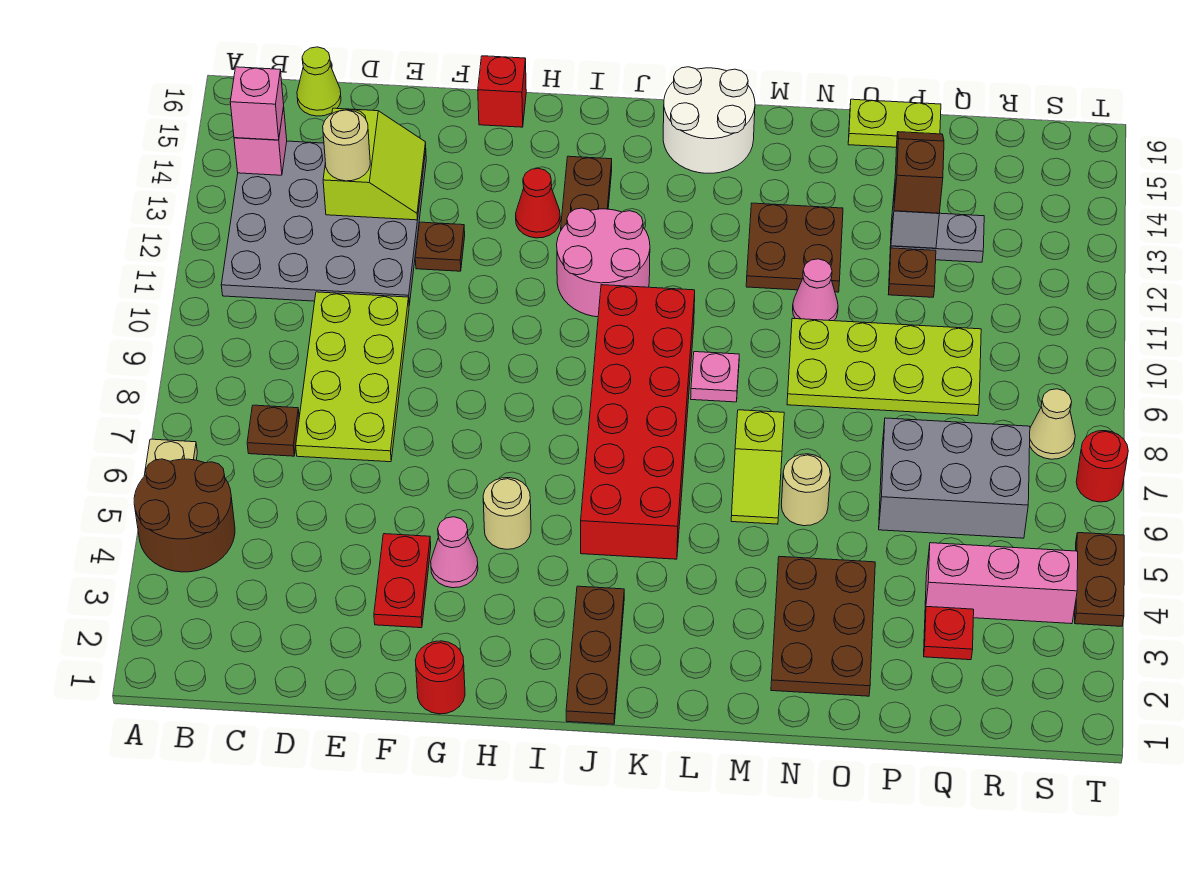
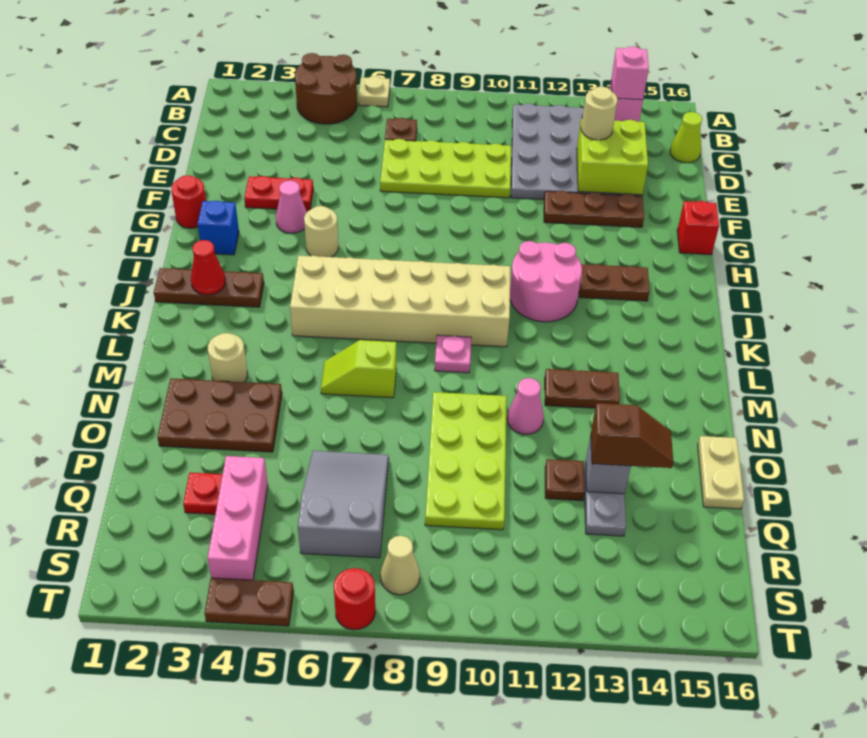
lime 2x2 slope [323,108,426,220] -> lime 2x2 brick [577,119,648,195]
brown 1x1 plate [415,222,465,271] -> brown 1x3 plate [544,191,644,227]
none -> blue 1x1 brick [197,201,239,255]
red 1x1 cone [516,168,560,238] -> red 1x1 cone moved to [191,240,225,295]
red 2x6 brick [581,285,695,559] -> tan 2x6 brick [290,256,510,347]
white 2x2 round brick [663,67,755,173] -> none
brown 2x2 plate [746,203,843,292] -> brown 1x2 plate [545,369,620,408]
tan 1x1 round brick [781,454,830,526] -> tan 1x1 round brick moved to [208,333,247,382]
lime 1x2 plate [848,99,941,147] -> tan 1x2 plate [698,436,744,509]
grey 2x3 brick [879,418,1030,538] -> grey 2x3 slope [298,451,389,558]

